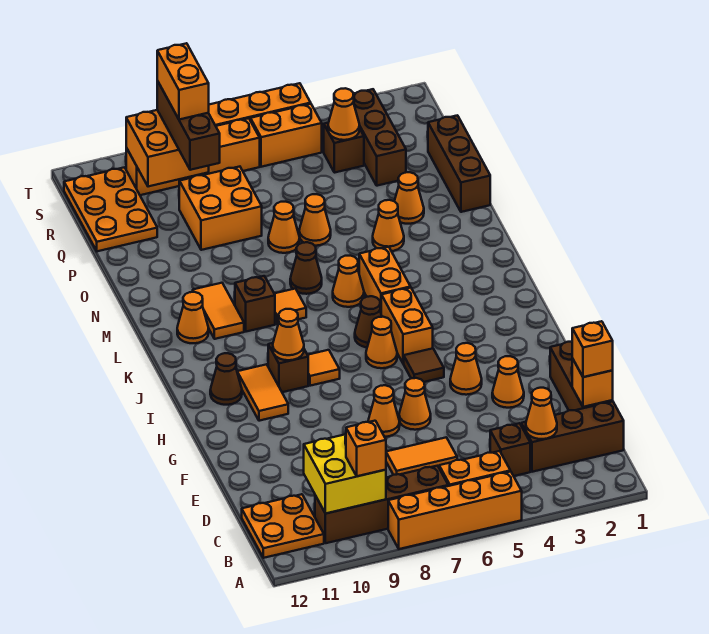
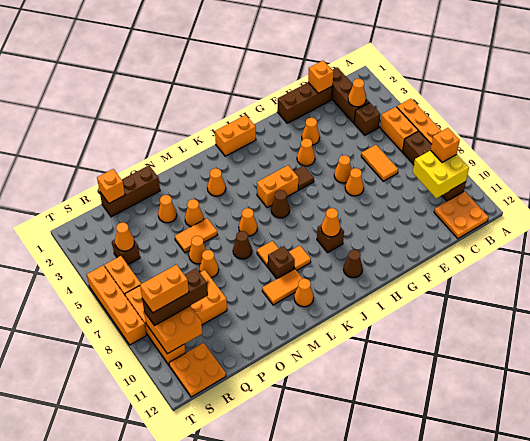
orange 1x1 brick [572,321,613,377] -> orange 1x1 brick moved to [97,169,125,203]
orange 1x2 tile [237,364,288,421] -> orange 1x2 tile moved to [175,218,218,253]
orange 1x1 cone [366,317,397,368] -> orange 1x1 cone moved to [207,168,226,196]
orange 1x1 tile [308,350,340,386] -> orange 1x1 tile moved to [289,246,311,271]
orange 1x2 brick [359,247,411,312] -> orange 1x2 brick moved to [215,115,256,156]
brown 1x3 brick [353,89,406,186] -> none
orange 2x3 plate [64,167,157,251] -> orange 2x2 plate [169,343,226,397]

